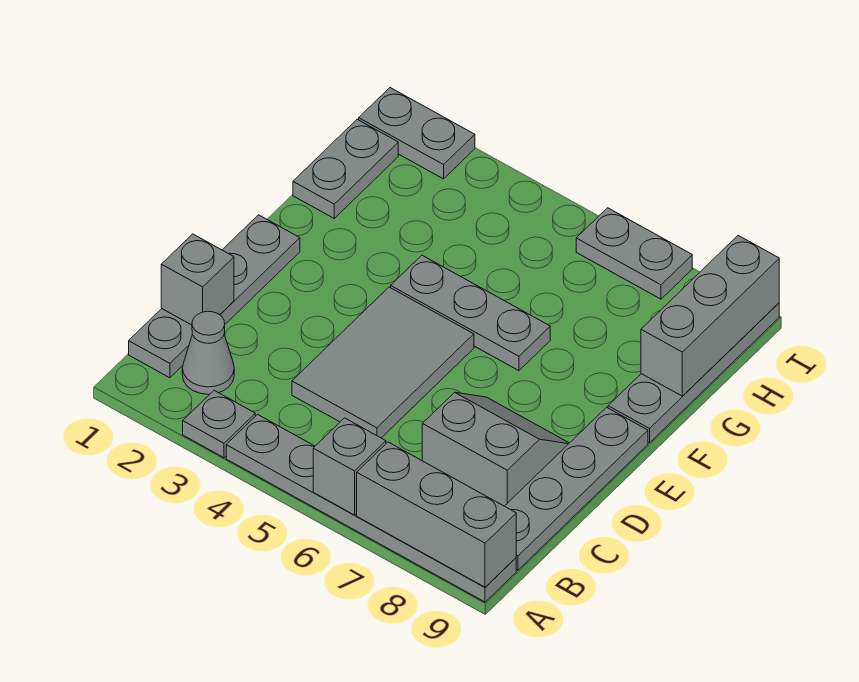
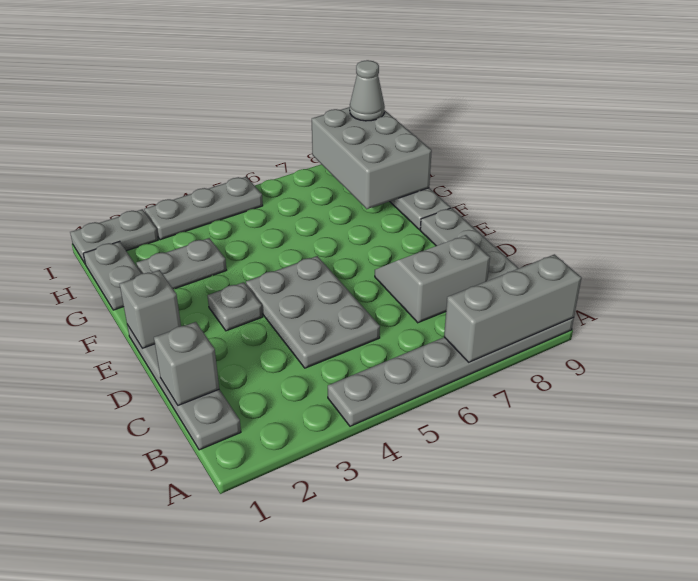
grey 1x1 plate [183,391,255,458] -> grey 1x1 plate moved to [208,282,263,331]
grey 1x1 brick [313,418,386,515] -> grey 1x1 brick moved to [120,270,181,348]
grey 1x1 cone [182,311,234,394] -> grey 1x1 cone moved to [350,60,385,121]
grey 2x3 tile [292,287,474,438] -> grey 2x3 plate [246,256,380,368]
grey 1x3 plate [391,255,550,371] -> grey 1x3 plate moved to [144,177,263,240]
grey 1x3 brick [641,236,779,396] -> grey 2x3 brick [312,107,432,209]
grey 1x2 plate [576,208,692,299] -> grey 1x2 plate moved to [136,238,227,289]

